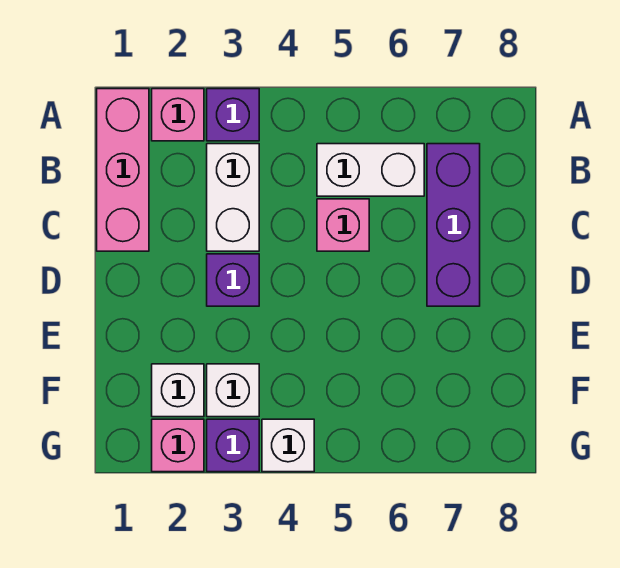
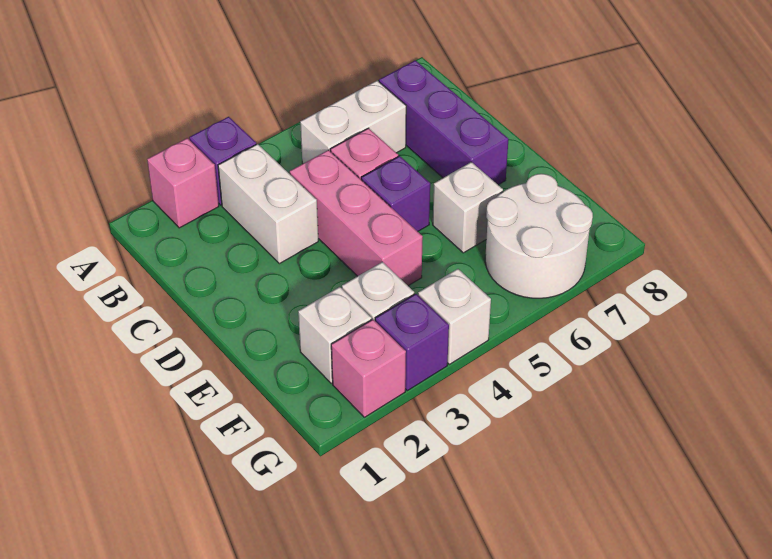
pink 1x3 brick [97,89,149,251] -> pink 1x3 brick moved to [290,150,423,286]
purple 1x1 brick [207,254,259,306] -> purple 1x1 brick moved to [361,156,430,231]
none -> white 1x1 brick [433,162,503,253]
none -> white 2x2 round brick [485,174,593,298]

